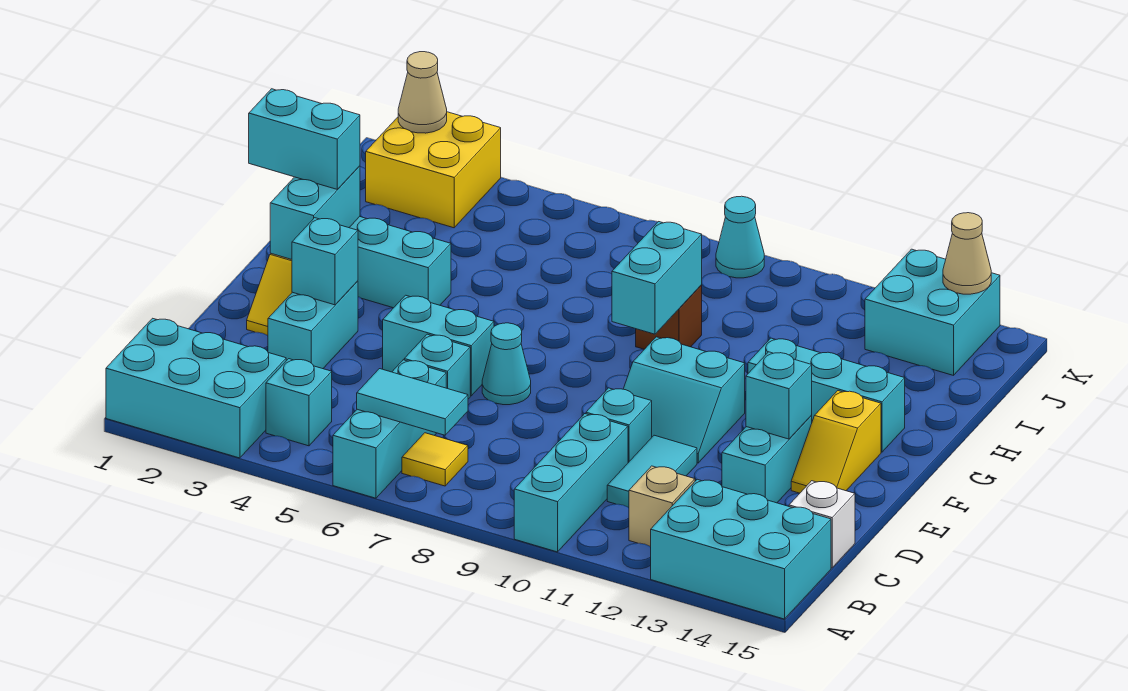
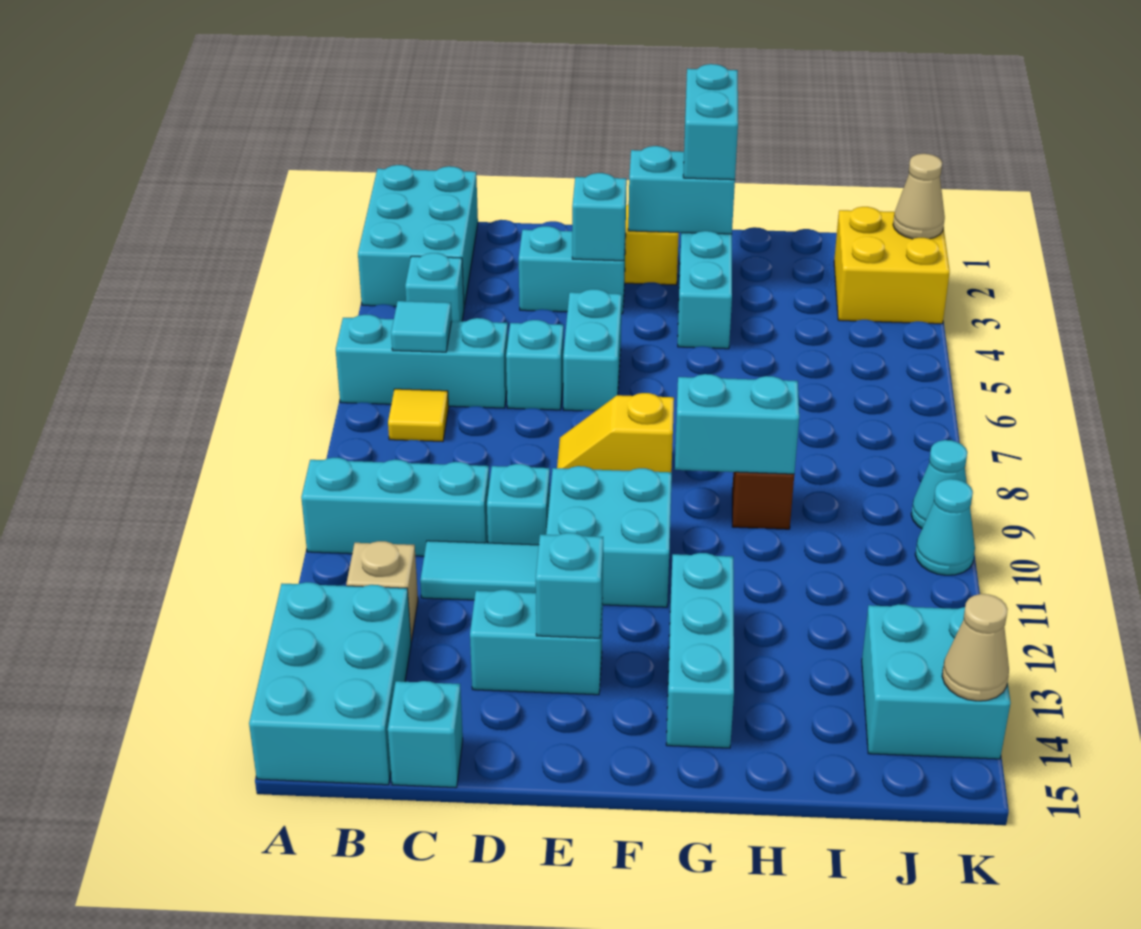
cyan 1x2 tile [357,369,468,435] -> cyan 1x1 tile [391,301,452,352]
white 1x1 brick [789,481,855,568] -> cyan 1x1 brick [388,681,463,788]
cyan 1x1 cone [482,323,531,405] -> cyan 1x1 cone moved to [915,479,975,575]
cyan 2x2 slope [623,337,745,463] -> cyan 2x2 brick [546,466,672,607]
yellow 1x2 slope [791,391,881,493] -> yellow 1x2 slope moved to [557,393,674,472]

